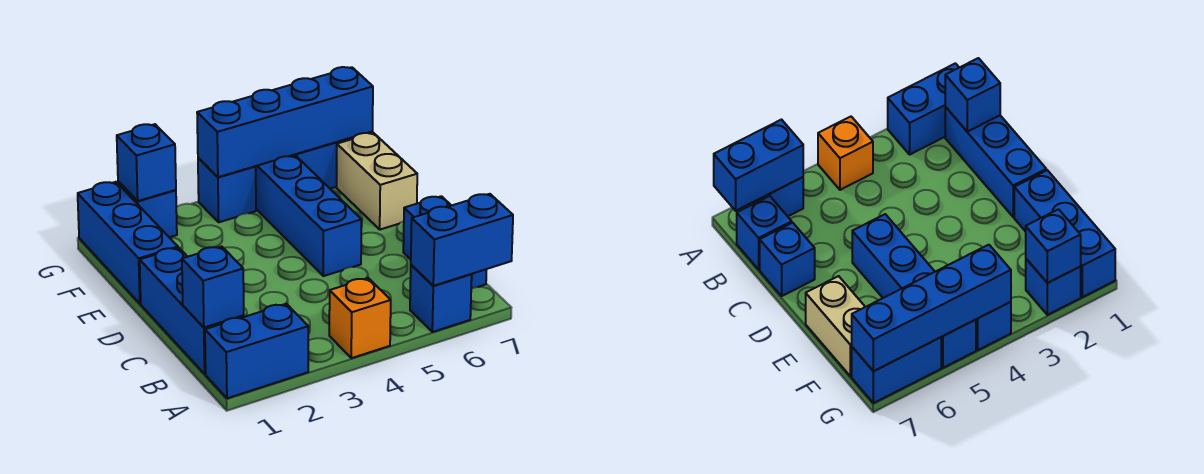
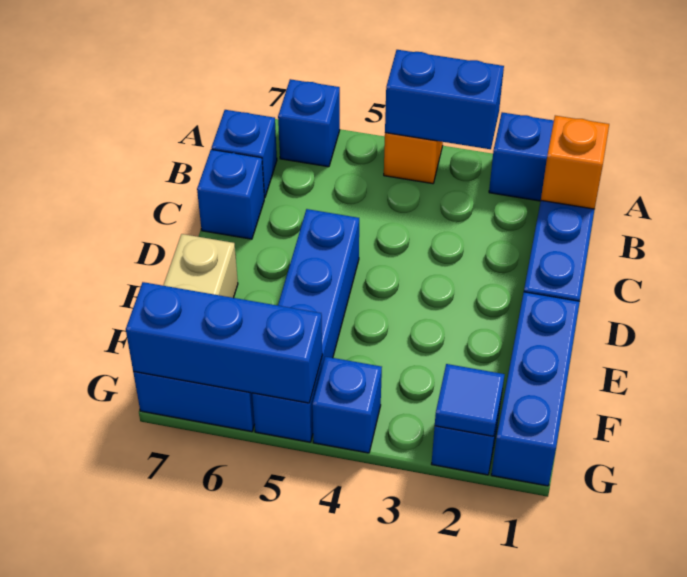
blue 1x2 brick [411,194,513,286] -> blue 1x2 brick moved to [385,50,504,149]
blue 1x1 brick [182,246,244,327] -> orange 1x1 brick [541,116,609,209]
blue 1x1 brick [117,124,176,201] -> blue 1x1 tile [435,364,505,436]
blue 1x4 brick [197,67,373,177] -> blue 1x3 brick [126,282,322,403]

